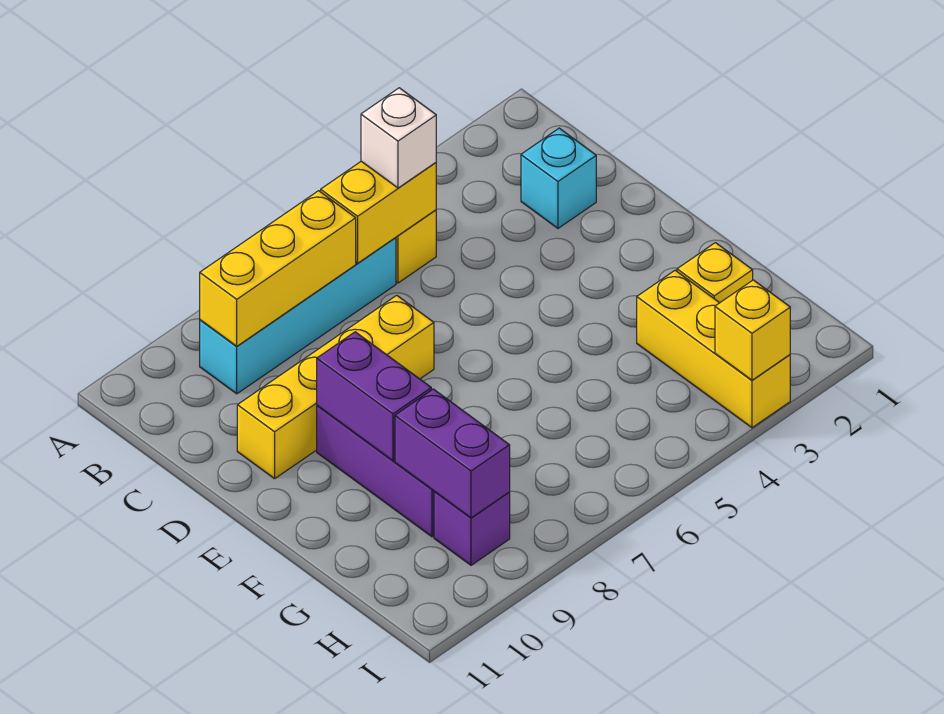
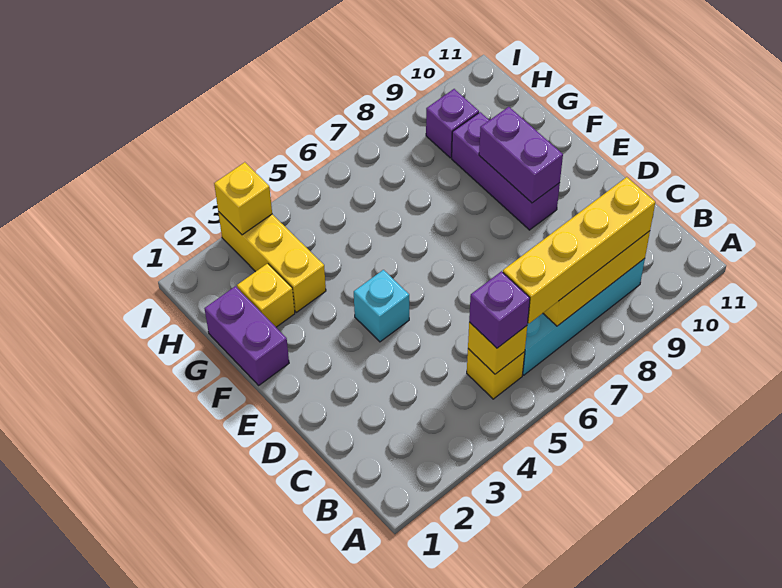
yellow 1x2 brick [321,162,436,263] -> yellow 1x1 brick [468,322,527,374]
white 1x1 brick [361,88,436,188] -> purple 1x1 brick [469,271,530,348]
cyan 1x1 brick [521,128,596,228] -> cyan 1x1 brick moved to [354,270,409,342]
yellow 1x4 brick [237,295,434,479] -> yellow 1x4 brick moved to [503,177,655,323]
purple 1x2 brick [395,389,510,518] -> purple 1x2 brick moved to [205,286,289,385]

